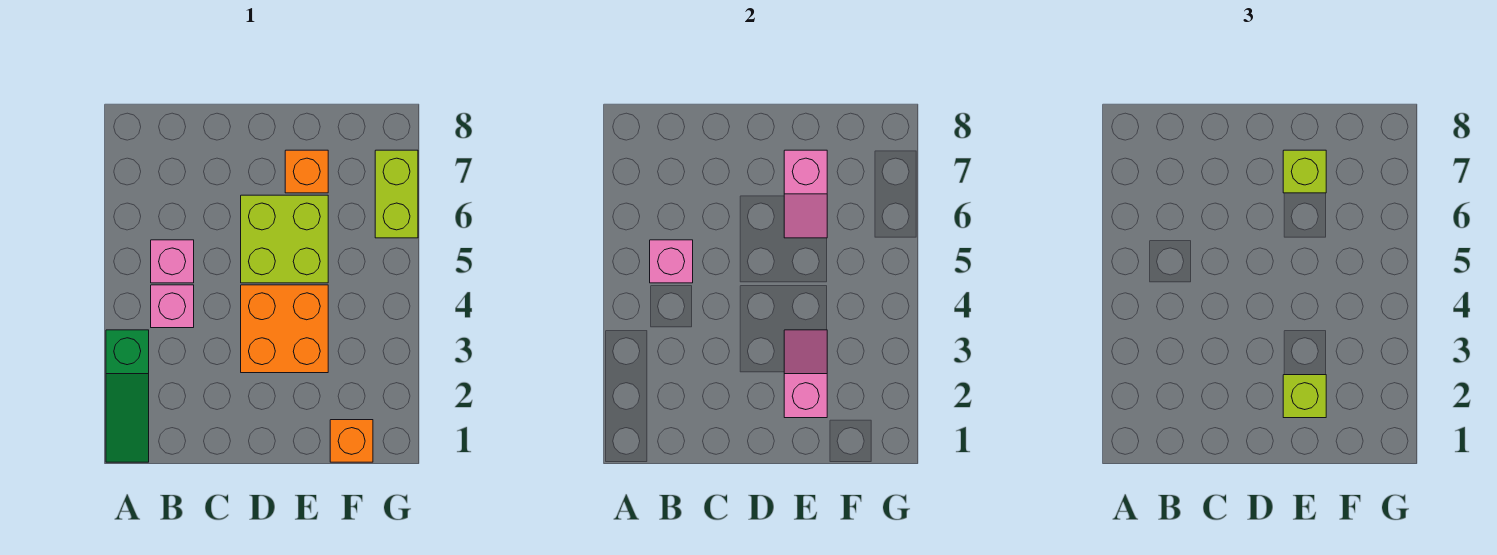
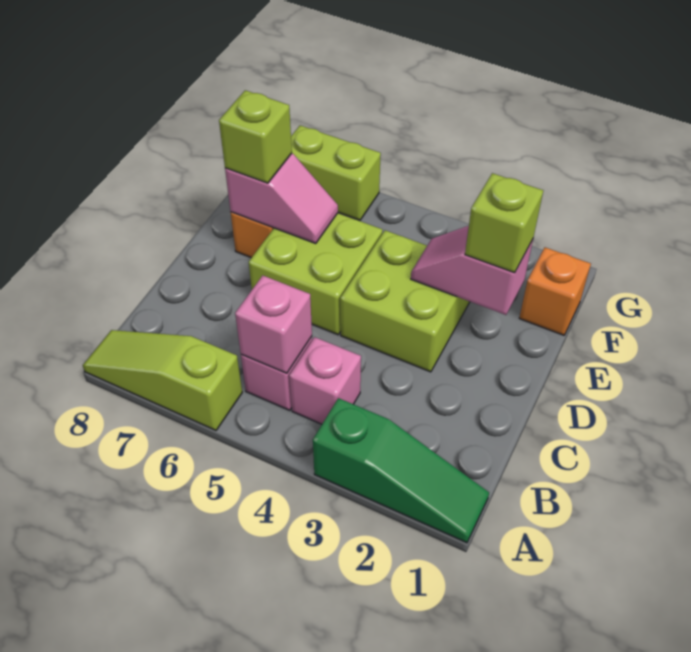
none -> lime 1x3 slope [83,330,242,430]
orange 2x2 brick [241,285,328,373] -> lime 2x2 brick [340,230,470,372]

